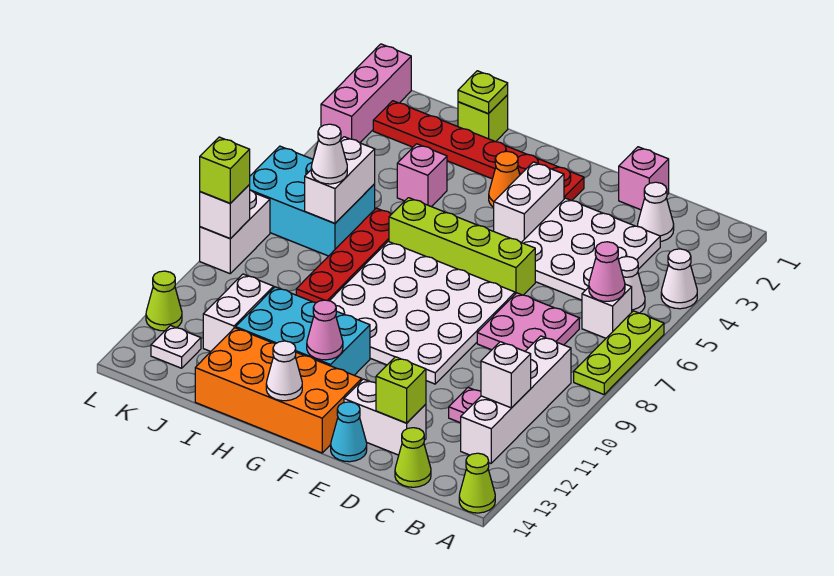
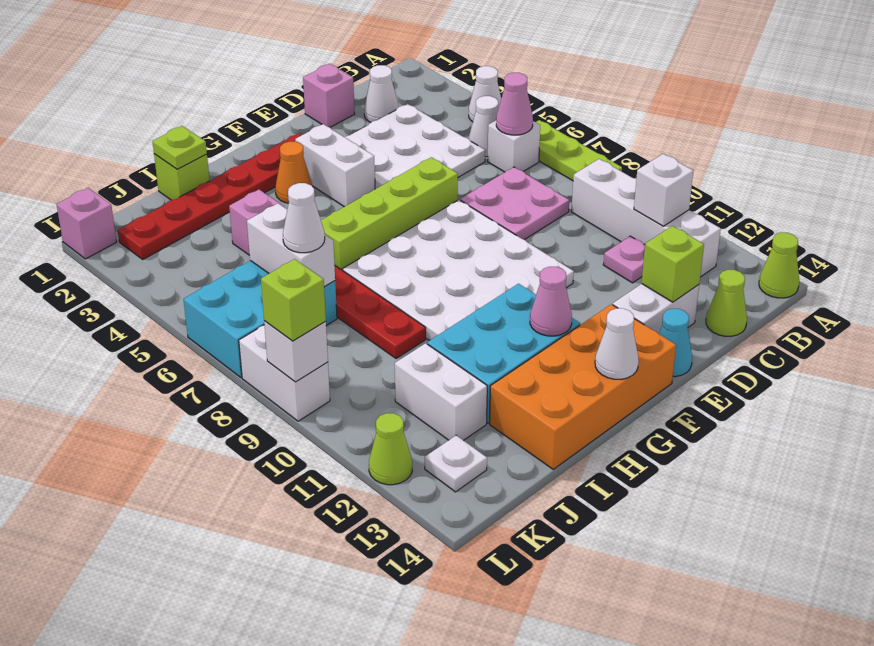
pink 1x3 brick [321,44,411,143] -> pink 1x1 brick [57,188,117,259]

